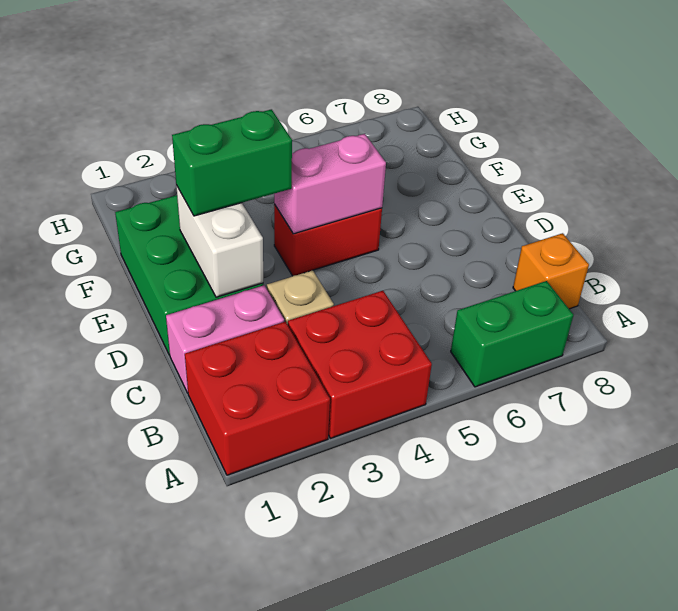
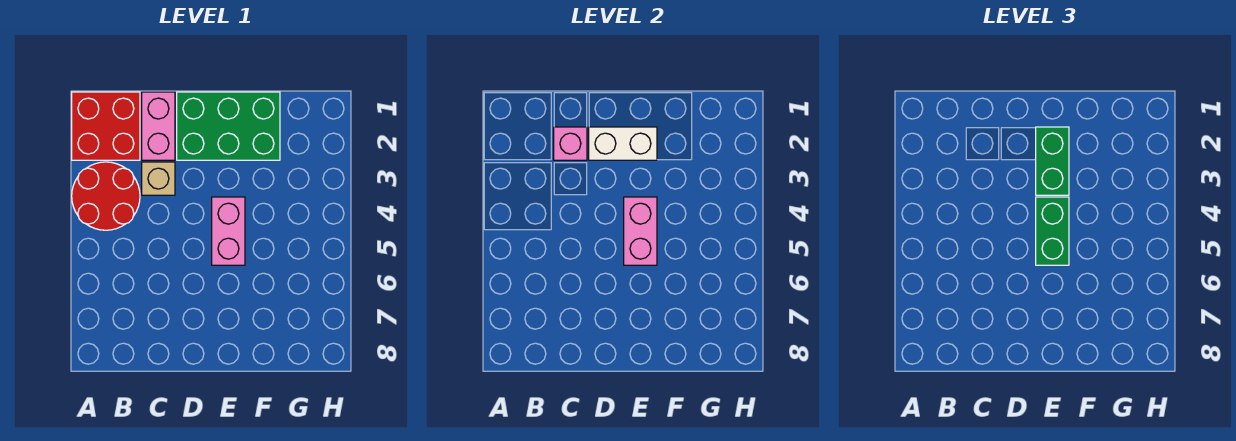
red 2x2 brick [288,291,432,438] -> red 2x2 round brick [72,162,140,230]
green 1x2 brick [451,281,573,387] -> green 1x2 brick moved to [1036,197,1069,265]
orange 1x1 brick [513,233,589,309] -> none
none -> pink 1x1 brick [554,127,587,160]
red 1x2 brick [274,204,382,276] -> pink 1x2 brick [212,197,245,265]

